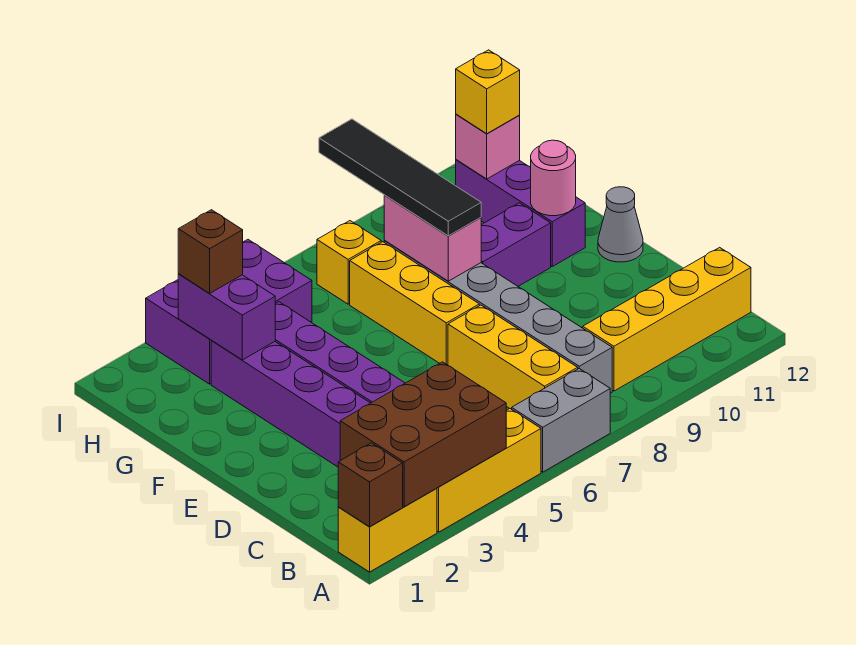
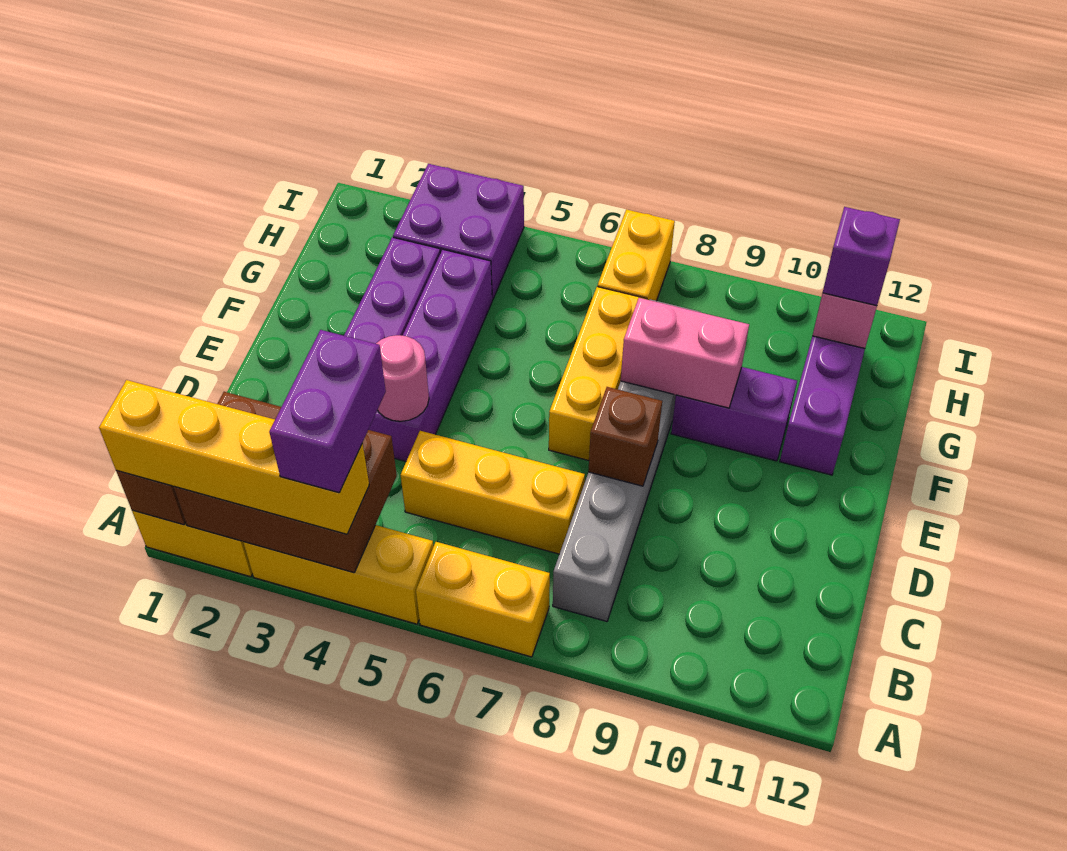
grey 1x2 brick [512,369,610,472] -> yellow 1x2 brick [416,542,550,657]
yellow 1x3 brick [448,305,578,409] -> yellow 1x3 brick turned to [401,431,585,554]
yellow 1x4 brick [583,247,751,391] -> yellow 1x4 brick moved to [99,380,369,534]
grey 1x1 cone [598,187,643,262] -> none
pink 1x2 brick [384,196,481,281] -> pink 1x2 brick turned to [621,298,749,408]
black 1x4 tile [319,119,481,236] -> none
pink 1x1 round brick [531,140,576,216] -> pink 1x1 round brick moved to [376,335,429,421]
purple 1x2 brick [178,274,275,360] -> purple 1x2 brick moved to [269,330,386,493]
purple 2x3 brick [146,240,312,384] -> purple 2x2 brick [393,164,524,300]
brown 1x1 brick [178,210,243,293] -> brown 1x1 brick moved to [588,387,662,486]
yellow 1x1 brick [317,221,381,304] -> yellow 1x2 brick [598,210,675,301]
yellow 1x1 brick [456,50,520,134] -> purple 1x1 brick [823,207,900,306]

